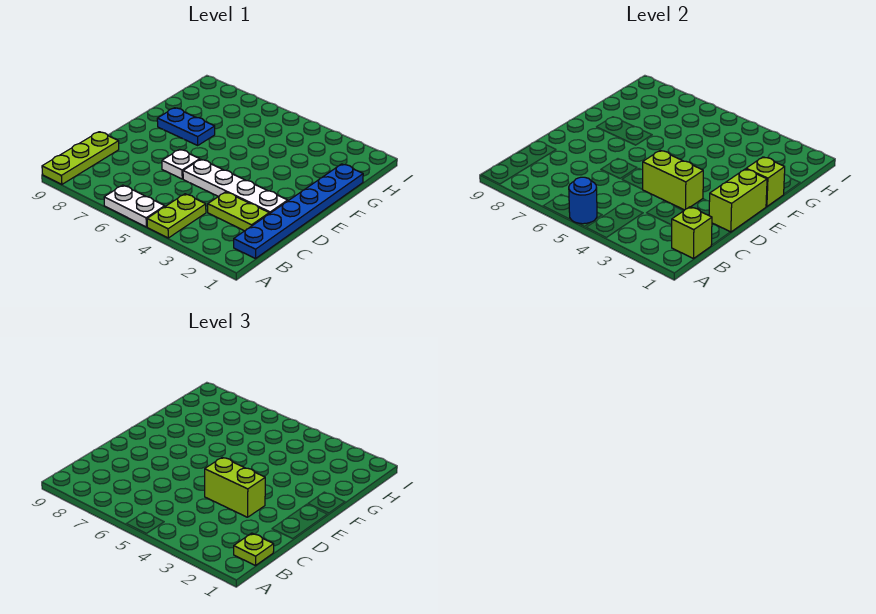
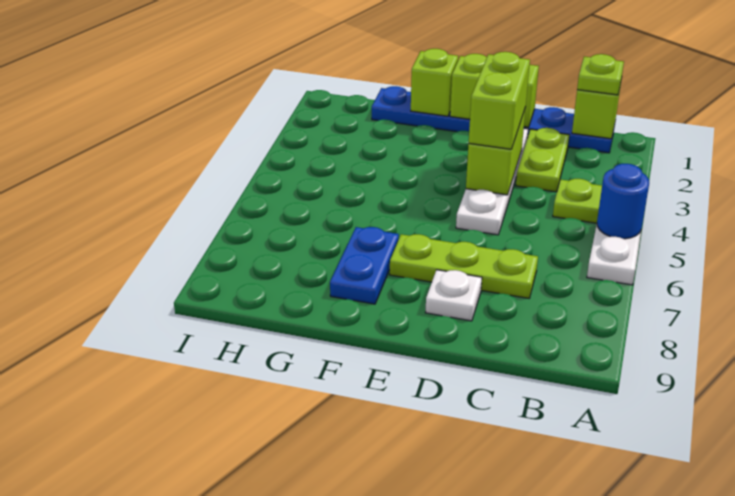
lime 1x3 plate [42,132,119,184] -> lime 1x3 plate moved to [390,234,538,298]
white 1x1 plate [162,149,200,179] -> white 1x1 plate moved to [425,270,482,321]

